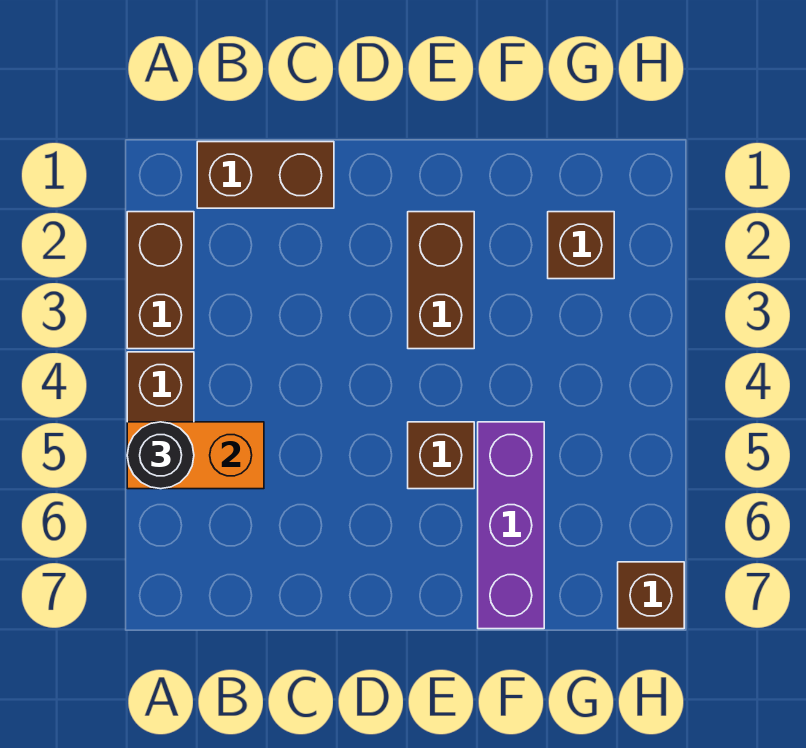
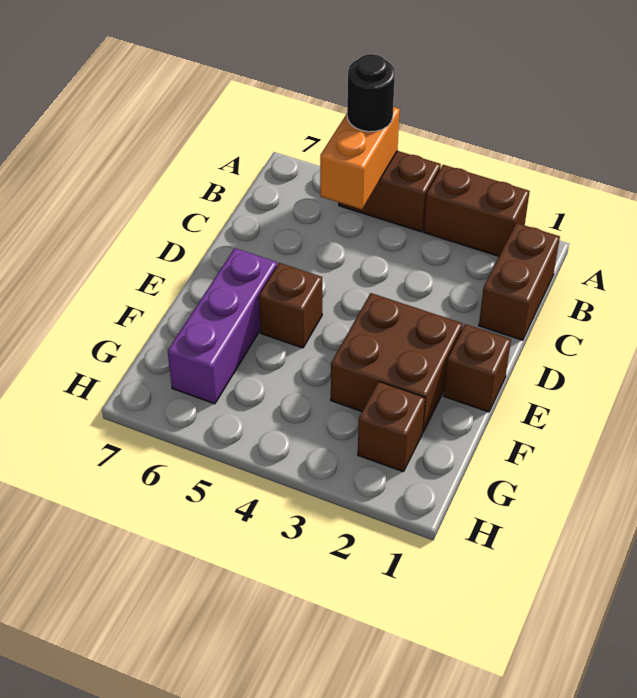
brown 1x2 brick [408,212,474,349] -> brown 2x2 brick [331,293,463,433]
purple 1x3 brick [478,422,544,629] -> purple 1x3 brick turned to [168,248,277,404]
brown 1x1 brick [618,562,684,629] -> brown 1x1 brick moved to [444,324,511,412]

